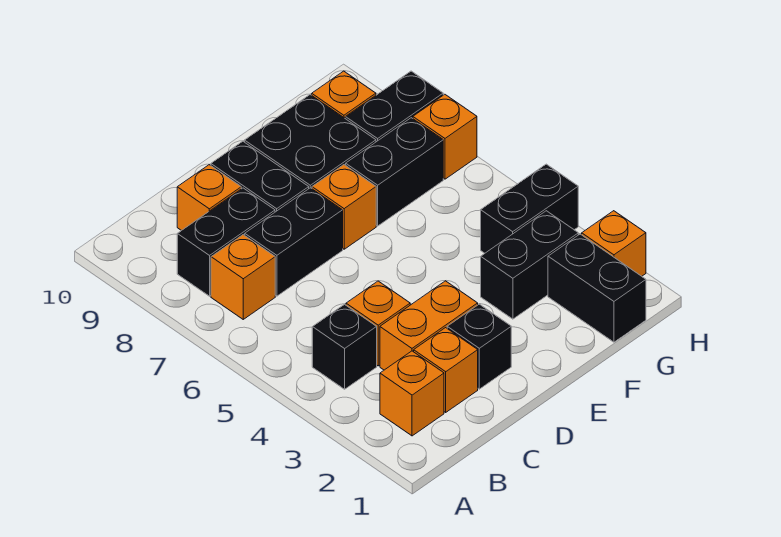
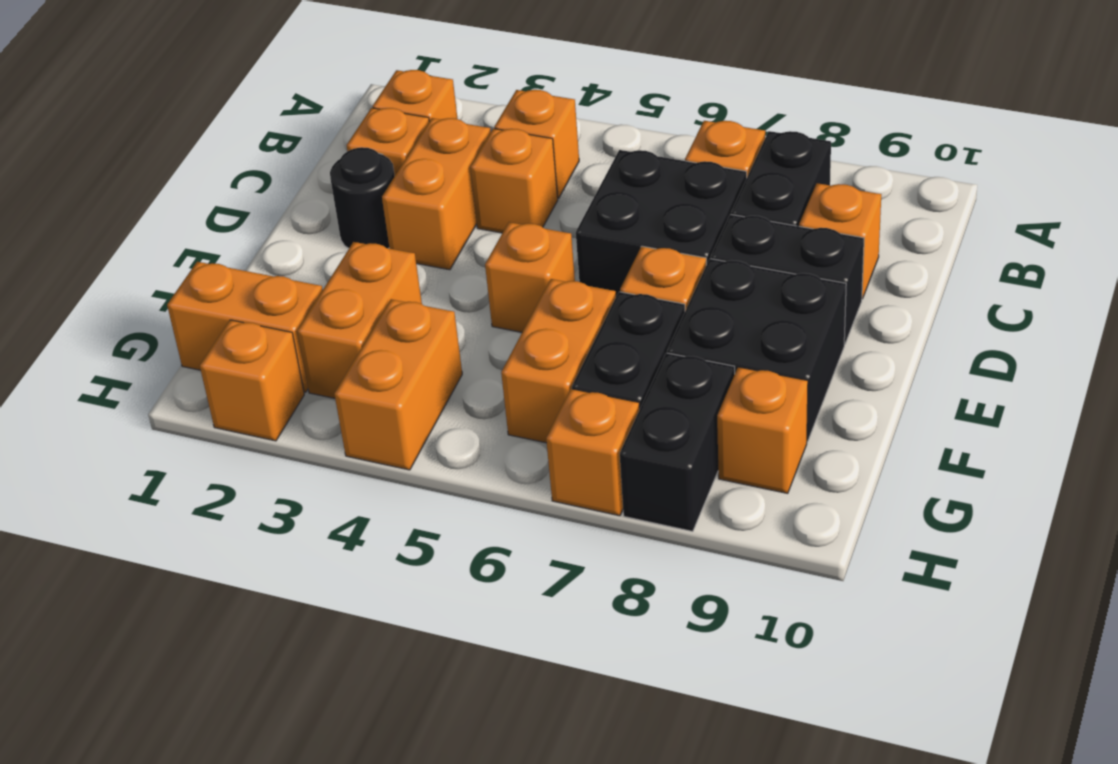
black 1x1 brick [312,304,377,389] -> orange 1x1 brick [494,90,579,198]
black 1x2 brick [245,188,343,296] -> black 2x2 brick [576,150,747,296]
black 1x1 brick [447,304,511,389] -> black 1x1 round brick [330,147,395,248]
none -> orange 1x1 brick [485,222,575,332]
black 1x2 brick [481,211,578,319] -> orange 1x2 brick [297,242,422,398]
none -> orange 1x2 brick [501,279,616,443]
black 1x2 brick [548,234,646,342] -> orange 1x2 brick [167,262,323,392]
black 1x2 brick [481,164,578,253] -> orange 1x2 brick [334,299,462,470]

